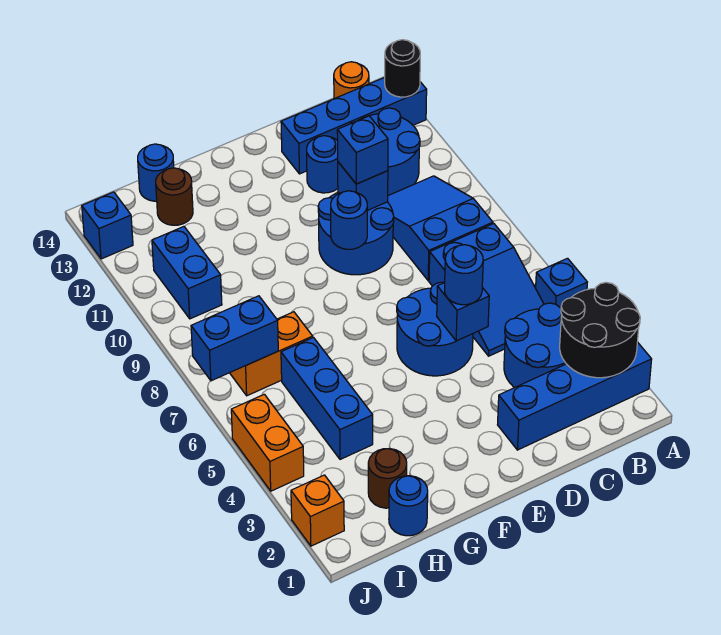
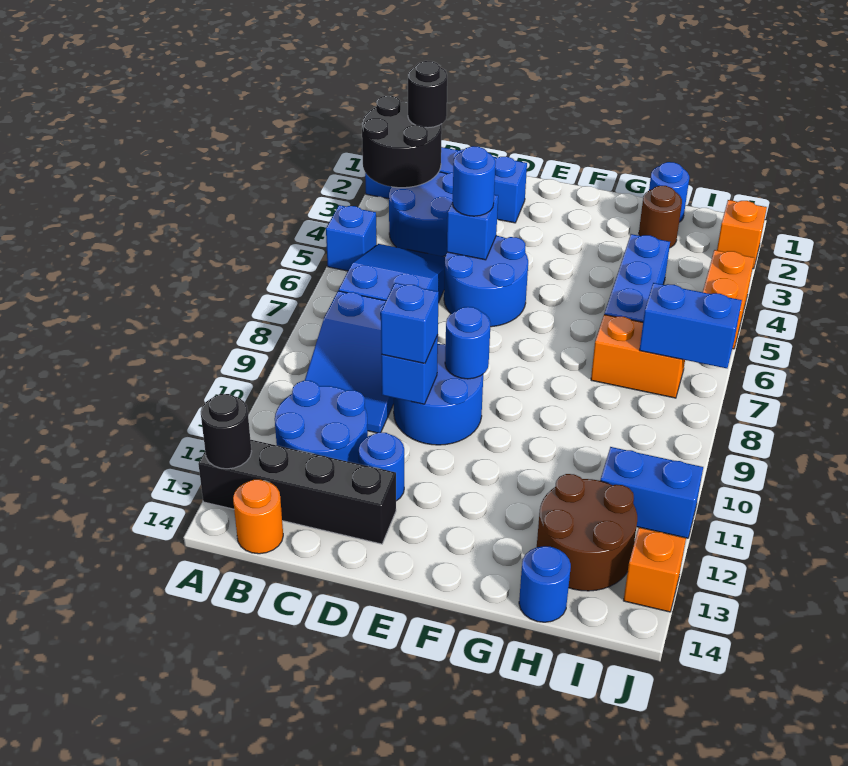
blue 1x4 brick [281,77,427,174] -> black 1x4 brick [198,440,396,544]
none -> black 1x1 round brick [408,61,447,128]
brown 1x1 round brick [156,168,193,225] -> brown 2x2 round brick [537,474,637,591]
blue 1x2 brick [152,227,222,319] -> blue 1x2 brick turned to [600,447,703,538]
blue 1x1 brick [82,192,133,259] -> orange 1x1 brick [623,527,686,612]

